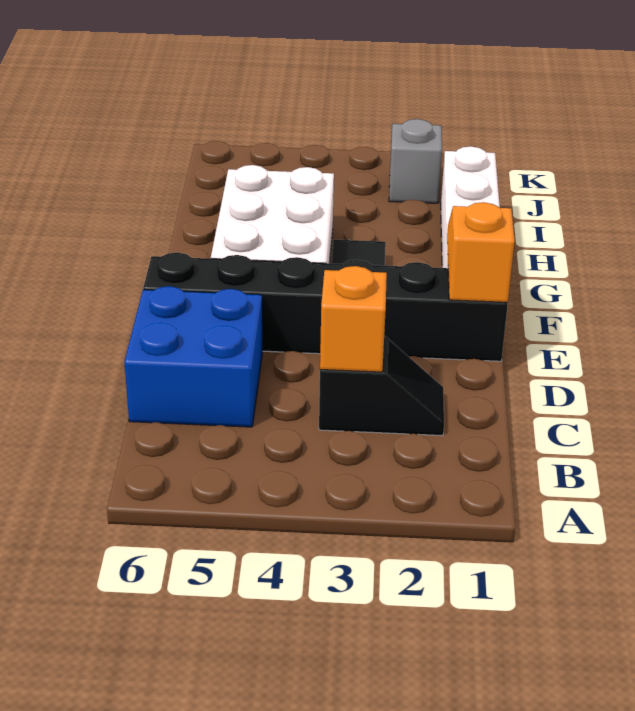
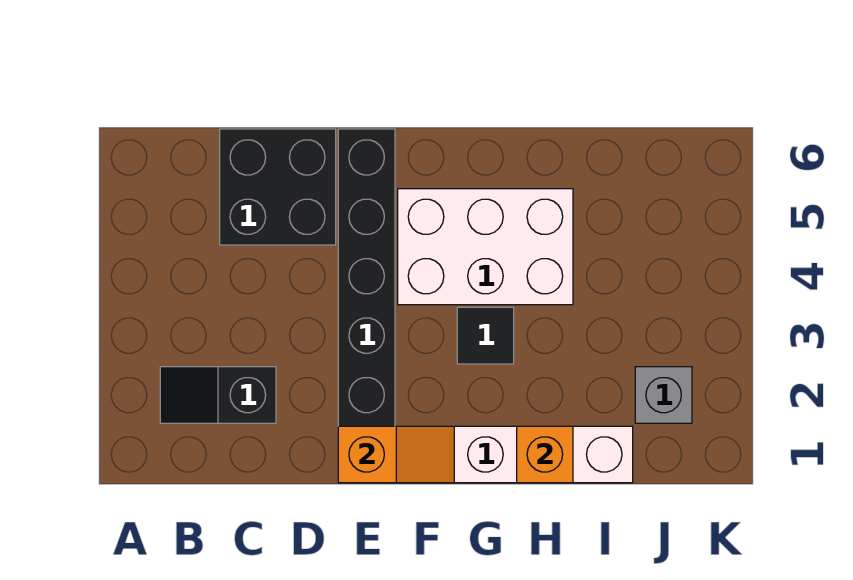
black 1x2 slope [319,336,444,436] -> black 1x2 slope turned to [160,367,276,423]
orange 1x1 brick [320,266,387,372] -> orange 1x1 brick moved to [517,426,573,483]
blue 2x2 brick [124,286,263,427] -> black 2x2 brick [220,129,336,245]

